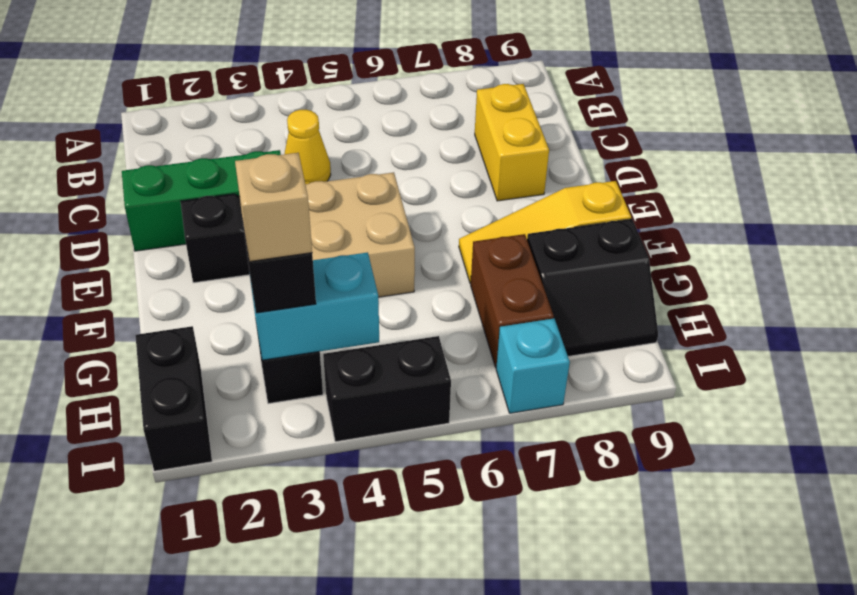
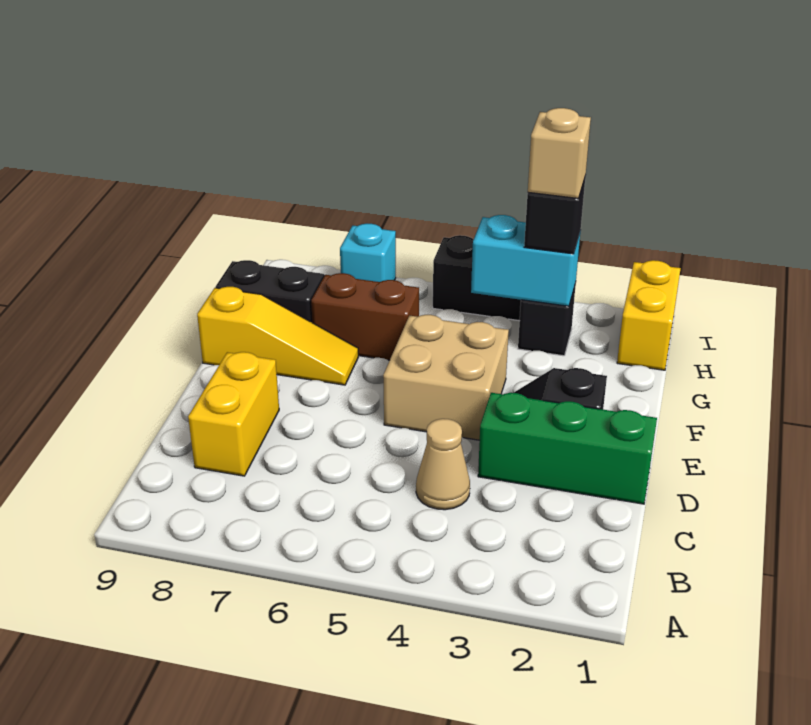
yellow 1x1 cone [285,110,331,184] -> tan 1x1 cone [416,419,470,510]
brown 1x2 brick [471,234,554,367] -> brown 1x2 brick turned to [311,273,419,360]
black 1x2 brick [135,326,212,471] -> yellow 1x2 brick [617,260,681,370]

